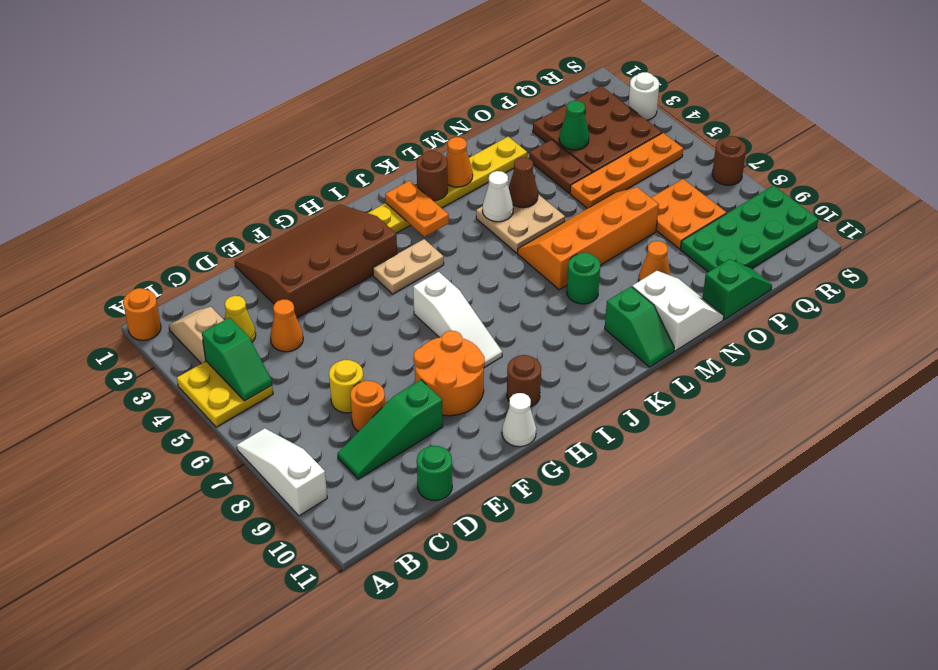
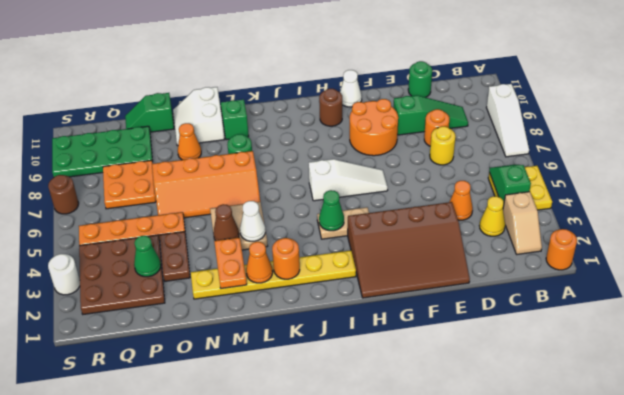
white 1x3 slope [413,272,502,367] -> white 1x3 slope turned to [309,159,388,201]
none -> green 1x1 cone [319,190,344,231]
orange 1x2 plate [385,181,449,237] -> orange 1x2 plate moved to [214,237,247,289]
brown 1x1 round brick [417,151,448,201] -> orange 1x1 round brick [272,238,300,279]

